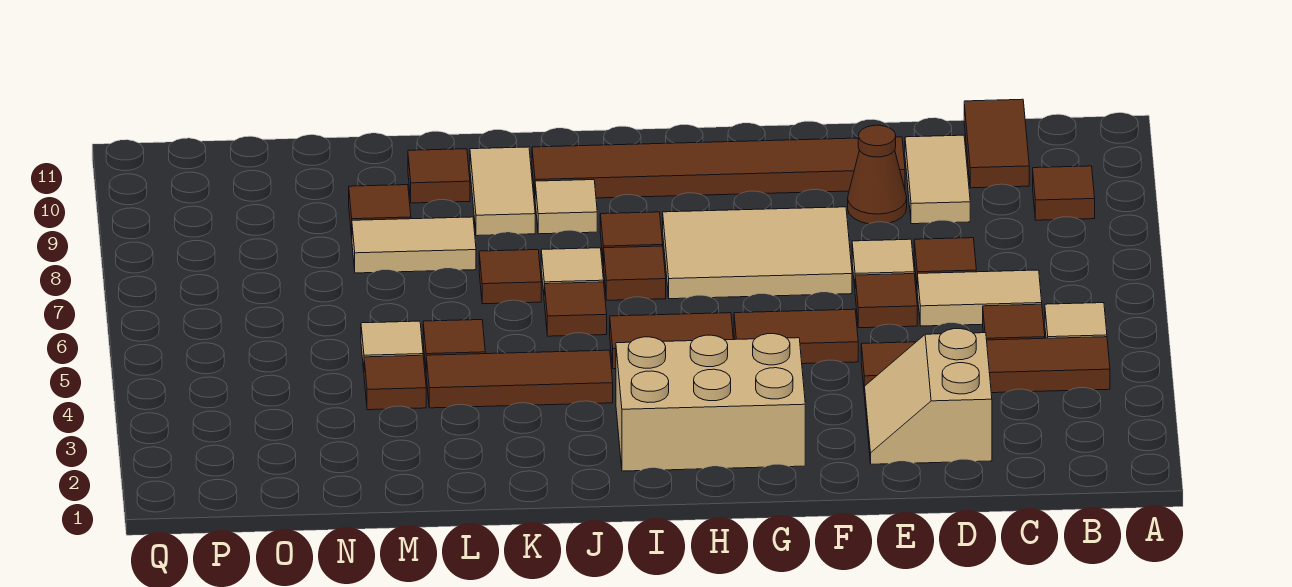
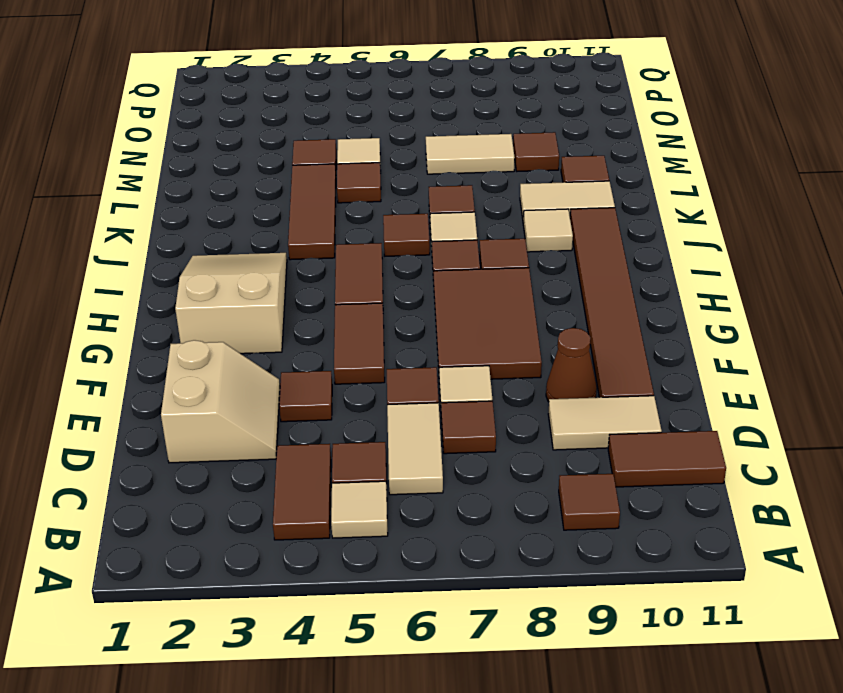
tan 2x2 slope [865,329,992,464] -> tan 2x2 slope turned to [161,340,280,463]
tan 2x3 tile [663,207,852,299] -> brown 2x3 tile [434,268,542,379]
tan 2x3 brick [616,334,805,471] -> tan 2x3 slope [175,253,287,354]
tan 1x2 tile [352,217,476,273] -> tan 1x2 tile turned to [426,134,515,174]

